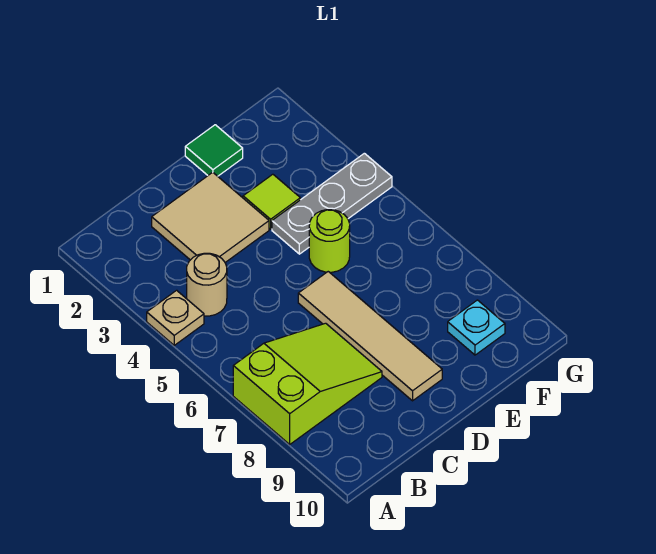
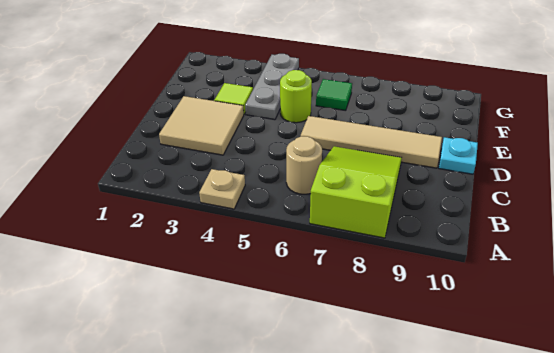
tan 1x1 round brick [187,253,227,316] -> tan 1x1 round brick moved to [286,136,322,194]
green 1x1 tile [185,125,243,176] -> green 1x1 tile moved to [316,79,352,111]
cyan 1x1 plate [448,300,505,355] -> cyan 1x1 plate moved to [439,137,478,174]

